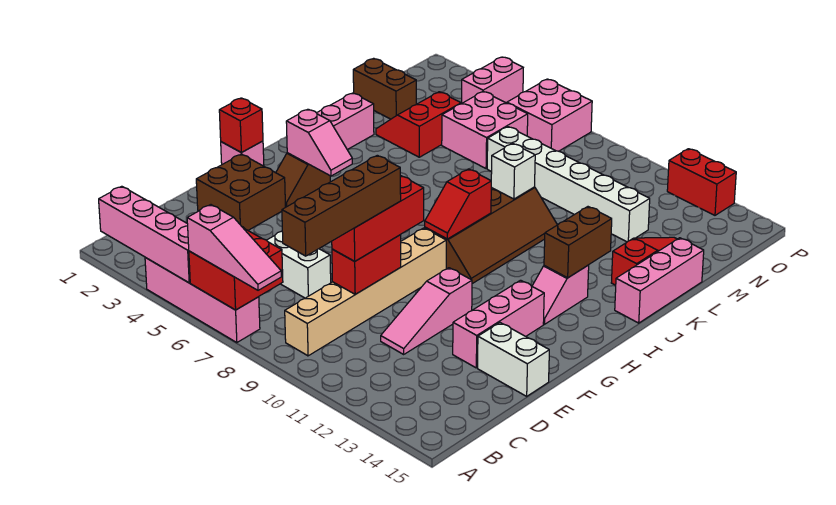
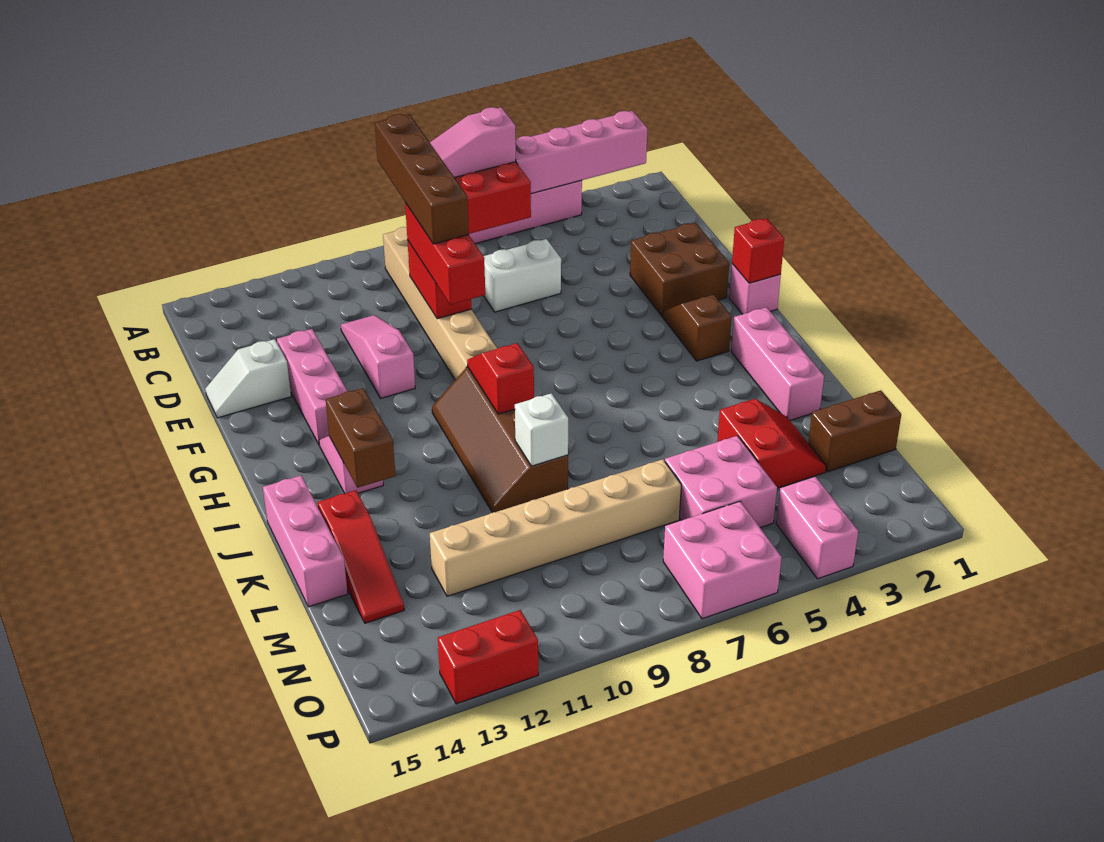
white 1x2 brick [478,323,549,396] -> white 1x2 slope [205,339,291,418]
pink 1x2 slope [286,109,352,176] -> none
white 1x6 brick [487,127,650,242] -> tan 1x6 brick [430,459,681,596]

